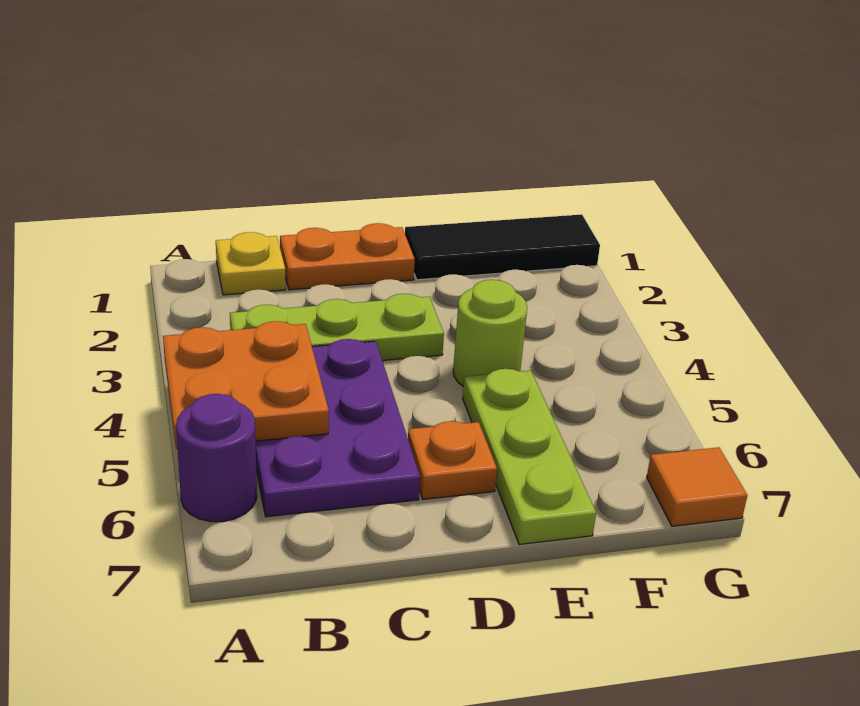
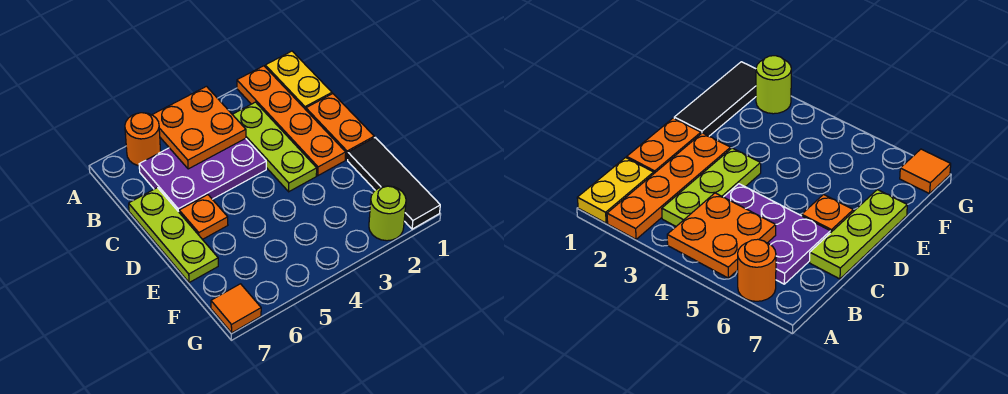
none -> orange 1x4 plate [237,66,346,176]
purple 1x1 round brick [176,394,257,522] -> orange 1x1 round brick [125,113,161,166]
yellow 1x1 plate [216,232,286,295] -> yellow 1x2 plate [265,51,332,110]
lime 1x1 round brick [453,280,527,387] -> lime 1x1 round brick moved to [369,186,406,241]
lime 1x3 plate [463,369,596,545] -> lime 1x3 plate turned to [129,188,218,283]

